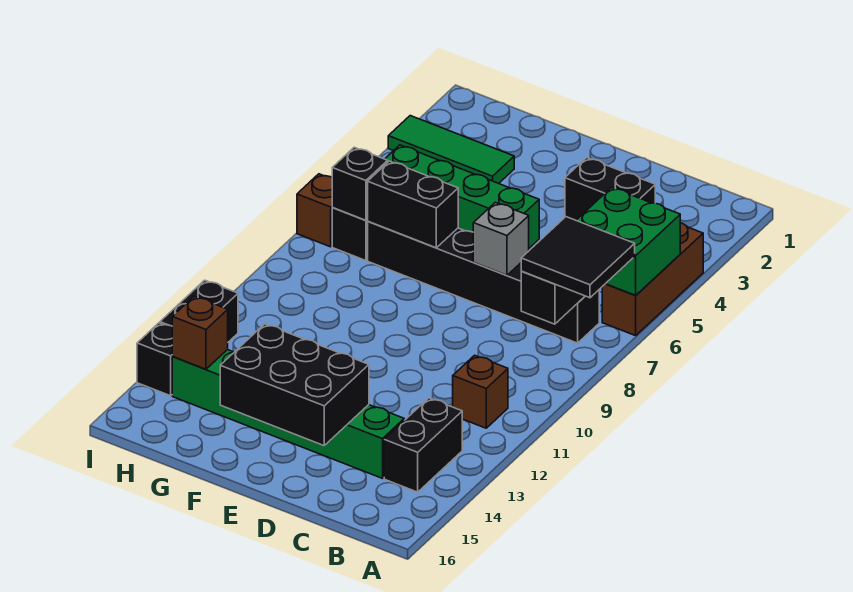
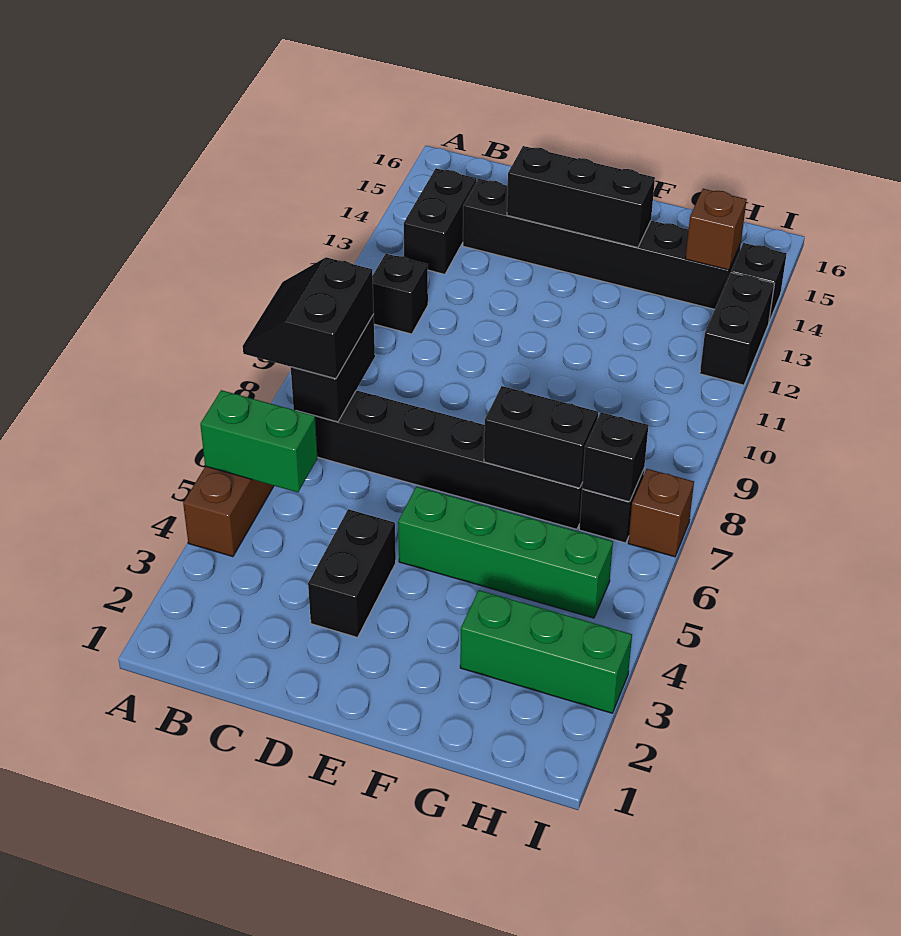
green 2x2 brick [576,187,680,295] -> green 1x2 brick [200,390,317,492]
black 2x2 tile [521,217,635,298] -> black 2x2 slope [243,257,374,379]
brown 1x1 brick [453,355,508,428] -> black 1x1 brick [372,254,428,334]
black 1x2 brick [565,158,655,220] -> black 1x2 brick turned to [308,509,396,637]
green 1x6 brick [172,349,404,478] -> black 1x6 brick [463,179,741,309]
grey 1x1 brick [473,202,529,275] -> none
black 2x3 brick [220,324,369,445] -> black 1x3 brick [507,146,655,247]
green 1x3 tile [388,116,514,183] -> green 1x3 brick [460,590,632,713]

